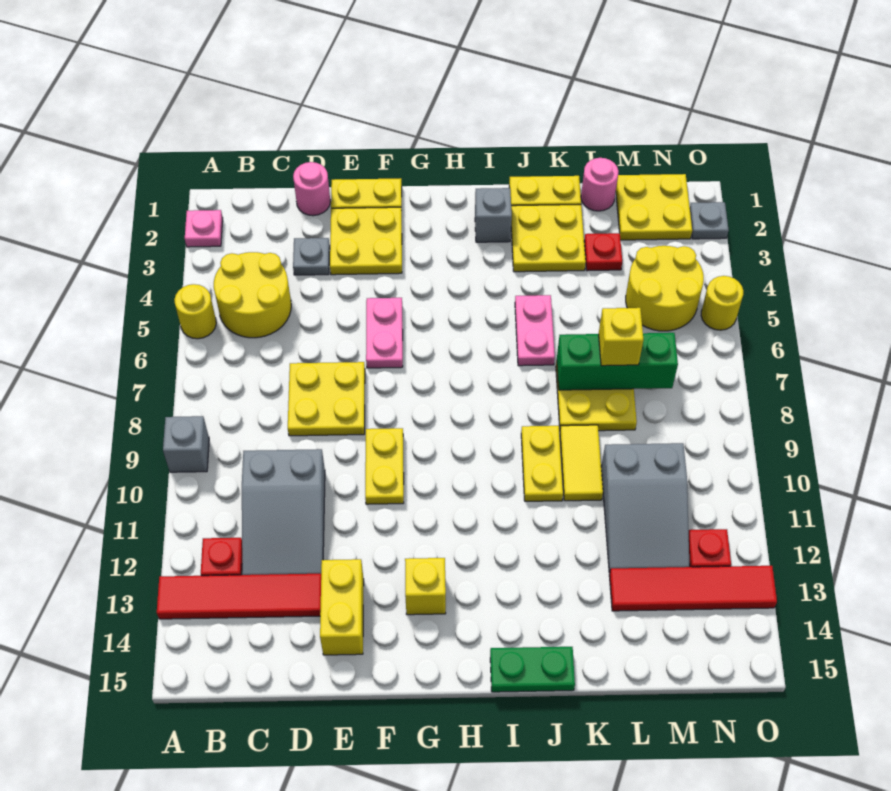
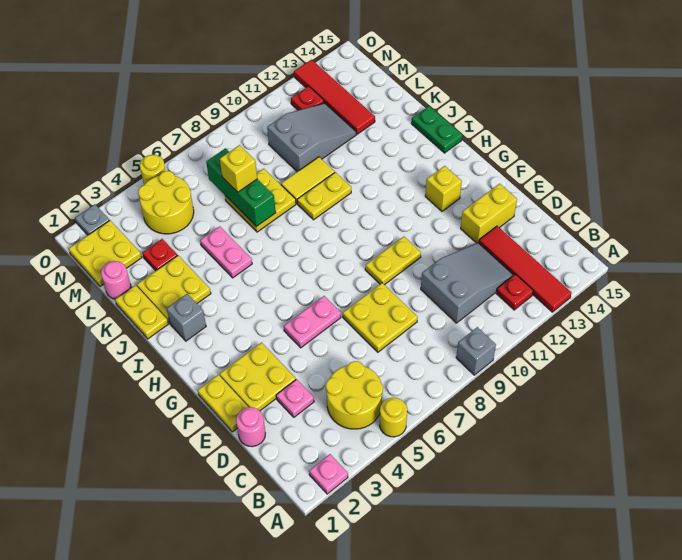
grey 1x1 plate [293,238,330,275] -> pink 1x1 plate [276,379,314,417]
pink 1x2 plate [515,295,555,366] -> pink 1x2 plate turned to [200,226,252,278]

